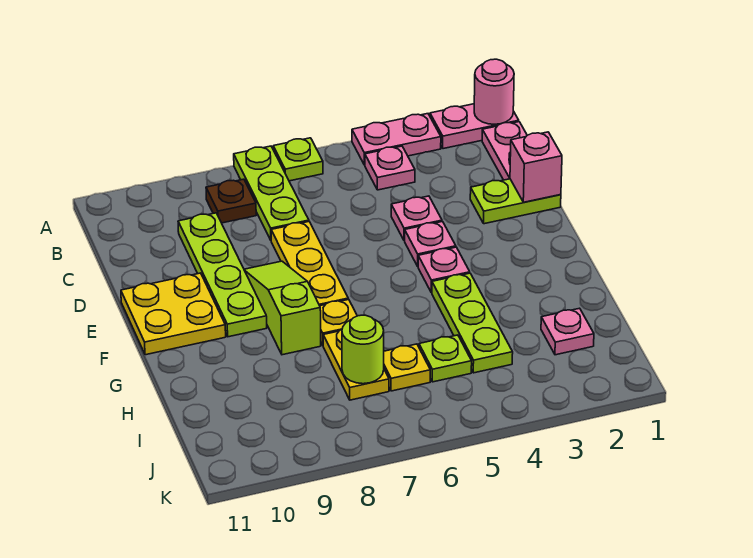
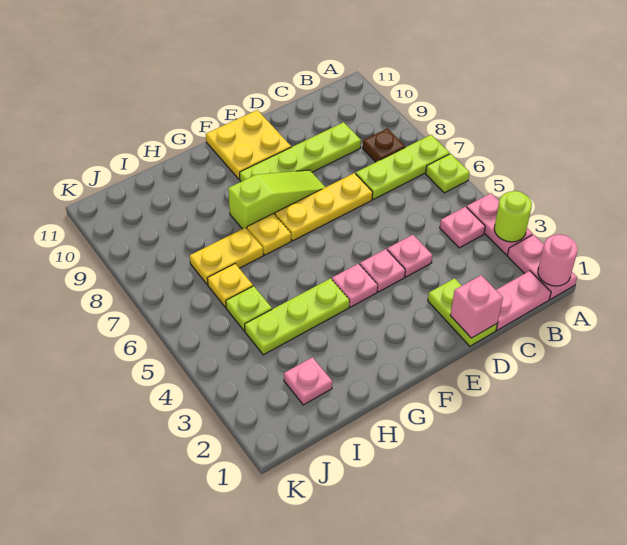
lime 1x1 round brick [342,315,384,384] -> lime 1x1 round brick moved to [494,191,532,242]

